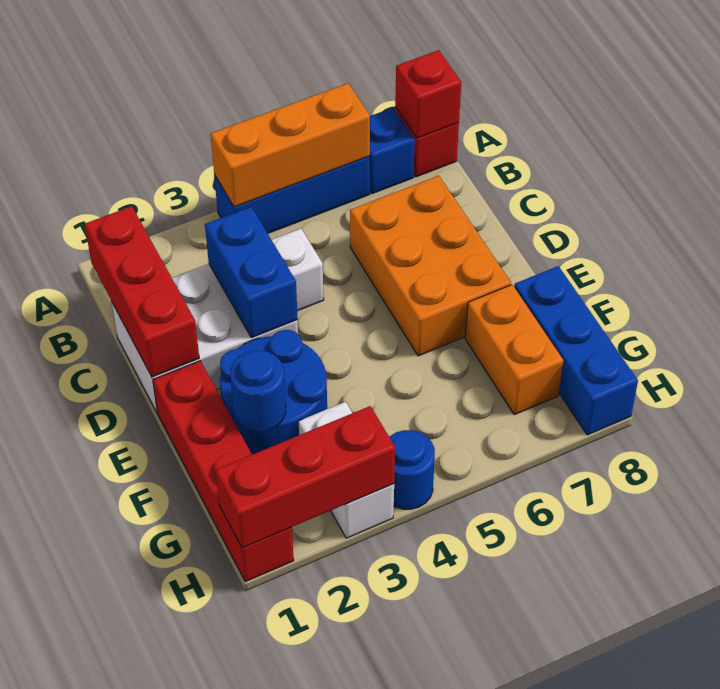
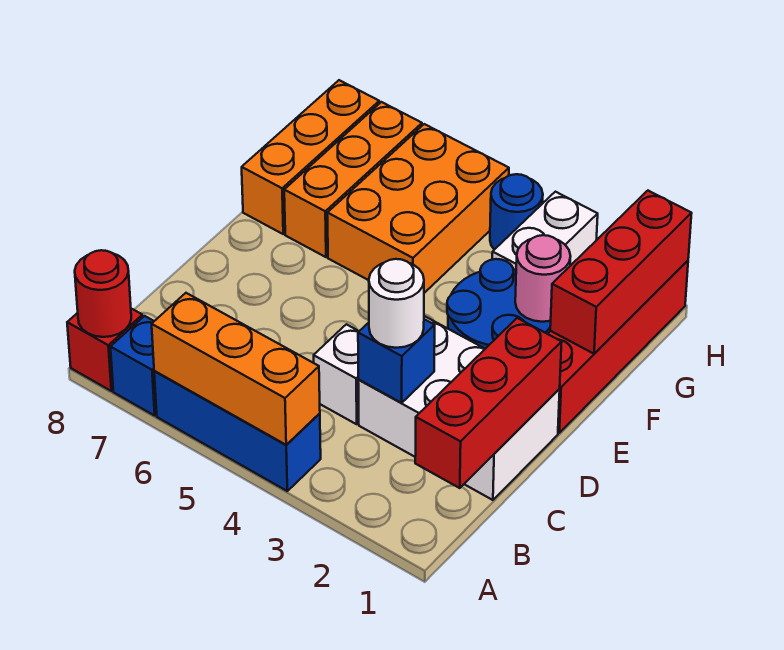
red 1x1 brick [395,50,461,138] -> red 1x1 round brick [75,250,131,337]
blue 1x2 brick [205,207,298,338] -> blue 1x1 brick [358,319,435,403]
none -> white 1x1 round brick [369,259,424,348]
orange 2x3 brick [350,176,511,356] -> orange 2x3 brick moved to [327,124,509,293]
blue 1x1 round brick [230,350,286,431] -> pink 1x1 round brick [515,235,571,322]
orange 1x2 brick [465,285,563,415] -> orange 1x3 brick [284,102,422,257]
blue 1x3 brick [514,266,638,435] -> orange 1x3 brick [242,80,379,234]
red 1x3 brick [216,406,395,548] -> red 1x3 brick turned to [550,191,692,354]

